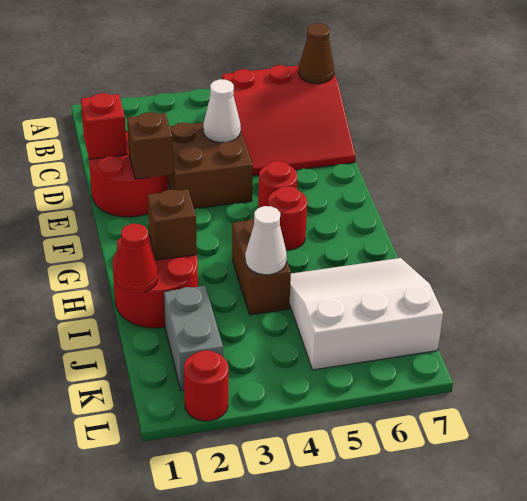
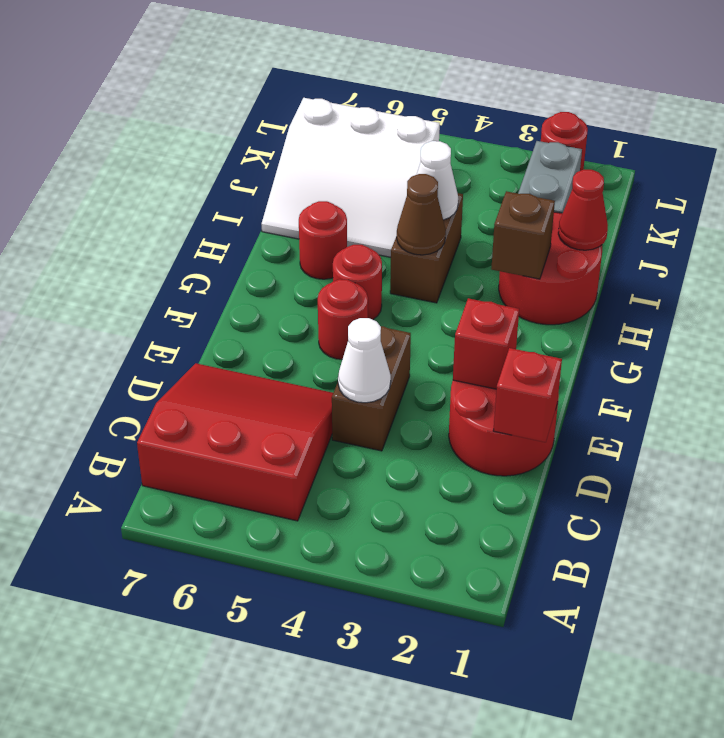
brown 1x1 cone [299,23,334,84] -> brown 1x1 cone moved to [397,174,446,255]
brown 2x2 brick [168,122,253,209] -> brown 1x2 brick [332,326,411,451]
brown 1x1 brick [127,112,173,179] -> red 1x1 brick [453,298,519,389]
none -> red 1x1 round brick [299,201,347,279]

